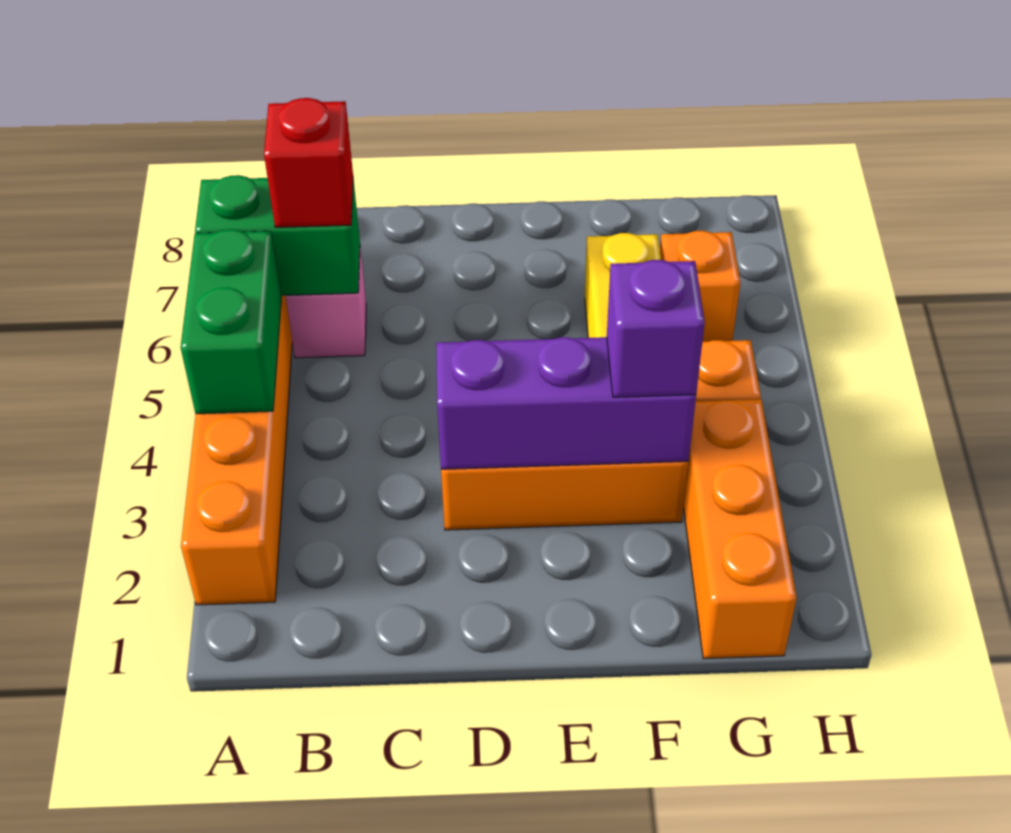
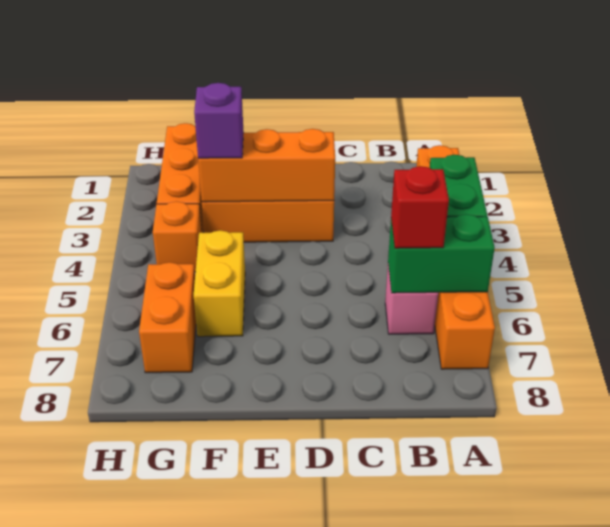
purple 1x3 brick [436,337,696,469] -> orange 1x3 brick [198,129,335,202]
orange 1x1 brick [660,231,740,342] -> orange 1x2 brick [139,262,196,373]

